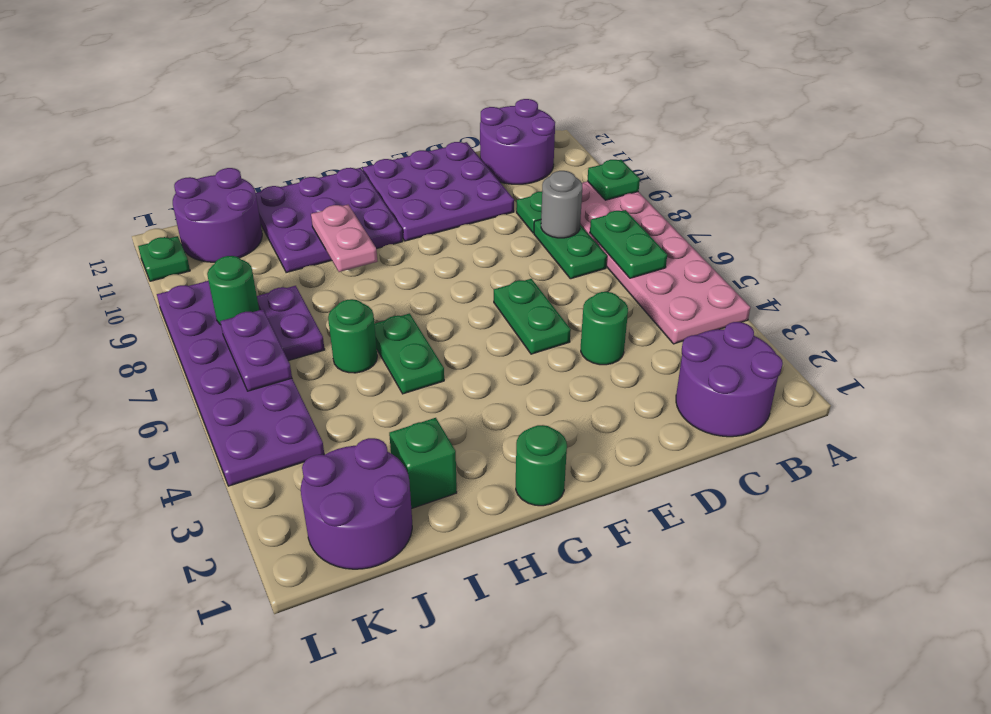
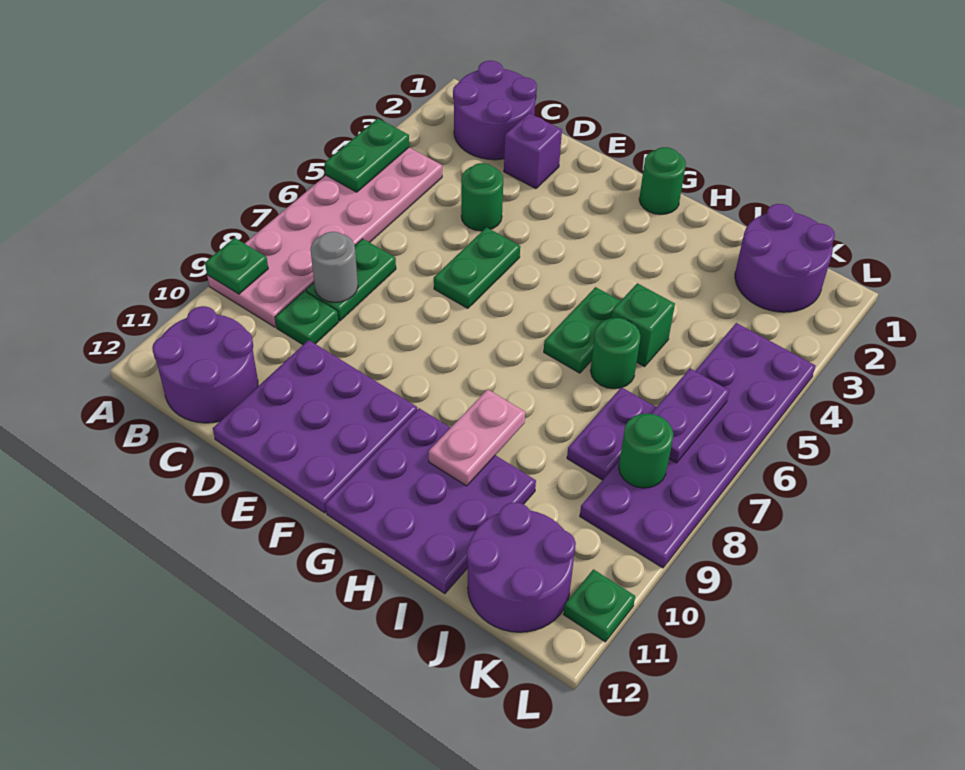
green 1x2 plate [590,210,667,278] -> green 1x2 plate moved to [325,119,409,192]
none -> purple 1x1 brick [504,113,562,189]
green 1x1 brick [389,418,457,509] -> green 1x1 brick moved to [611,283,675,366]

